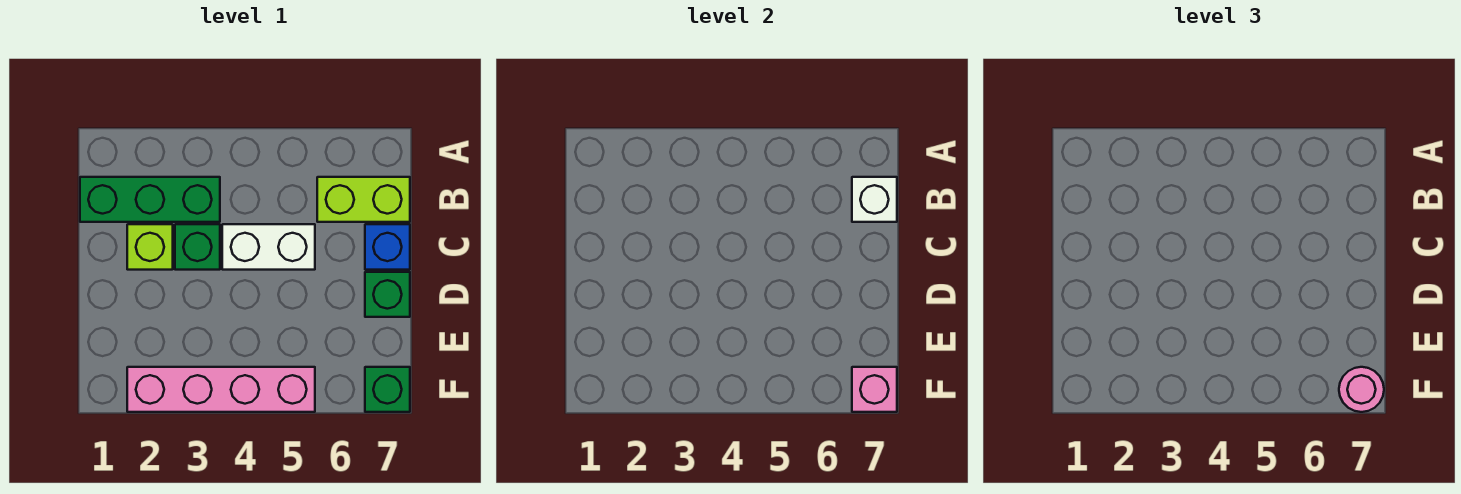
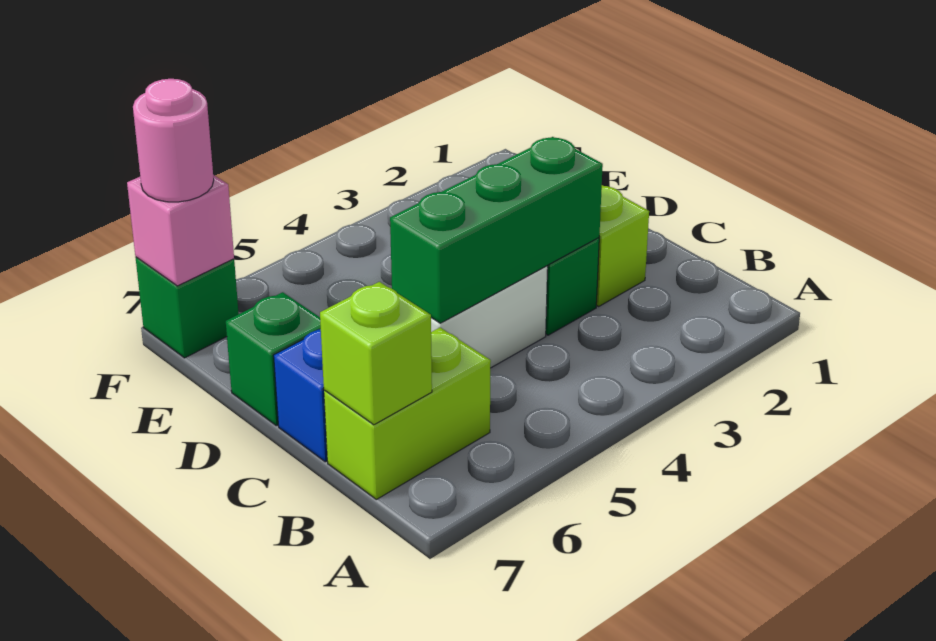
green 1x3 brick [80,177,220,222] -> green 1x3 brick moved to [390,137,603,323]
white 1x1 brick [852,177,897,222] -> lime 1x1 brick [320,282,432,425]
pink 1x4 brick [127,367,315,412] -> none

